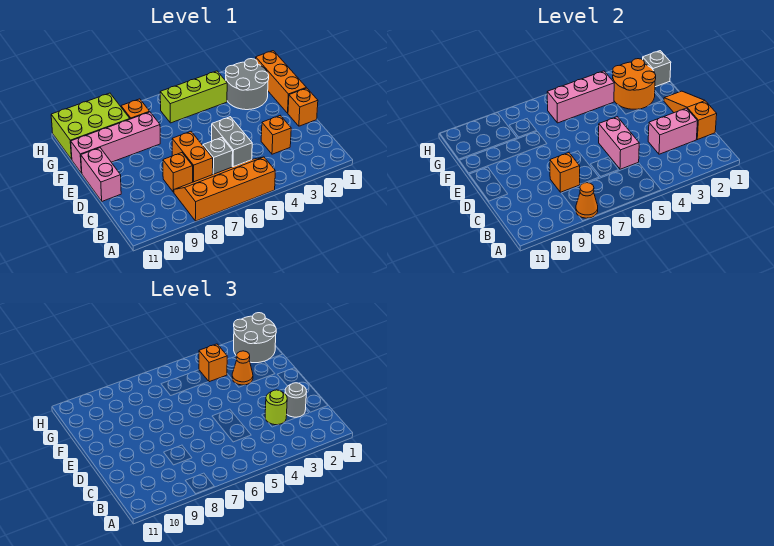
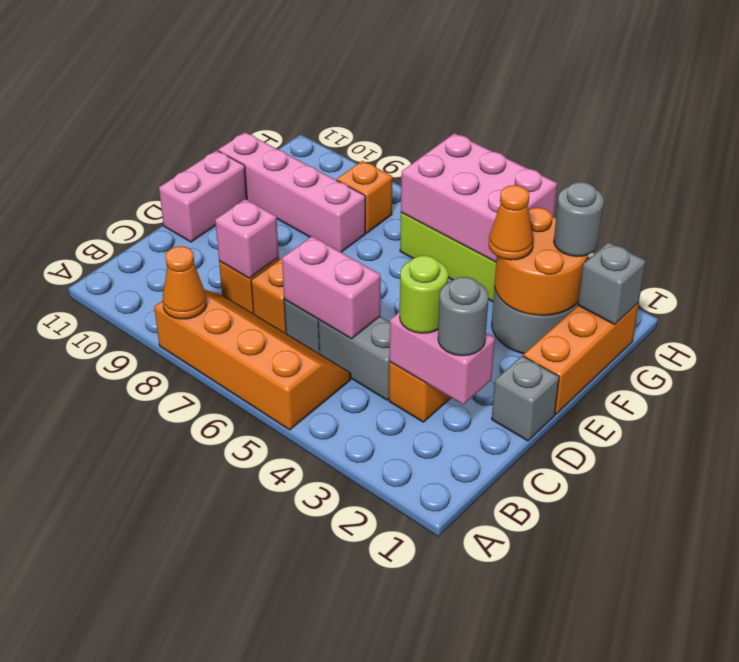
orange 1x3 slope [664,91,717,140] -> none
grey 1x2 brick [212,117,252,167] -> grey 1x2 brick turned to [318,316,390,400]
pink 1x2 brick [599,117,639,169] -> pink 1x2 brick turned to [282,236,381,339]
orange 1x1 brick [550,153,580,192] -> pink 1x1 brick [215,199,279,278]
orange 1x1 brick [288,88,318,126] -> grey 1x1 brick [492,356,559,441]
grey 2x2 round brick [234,313,276,363] -> grey 1x1 round brick [554,182,604,257]
pink 1x3 brick [547,71,614,123] -> pink 2x3 brick [401,133,557,262]
orange 1x1 brick [199,344,227,382] -> none
lime 2x3 brick [51,93,130,159] -> none

